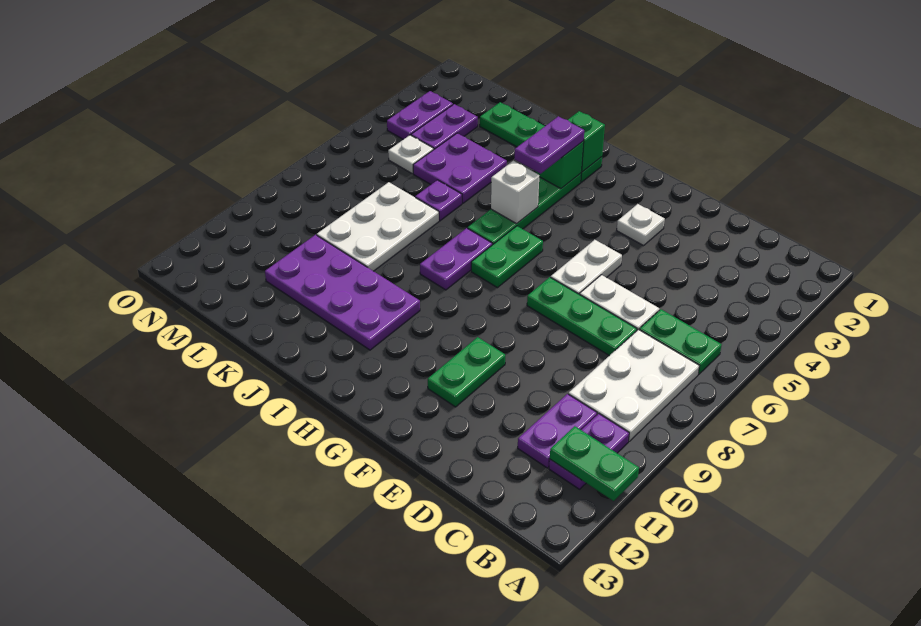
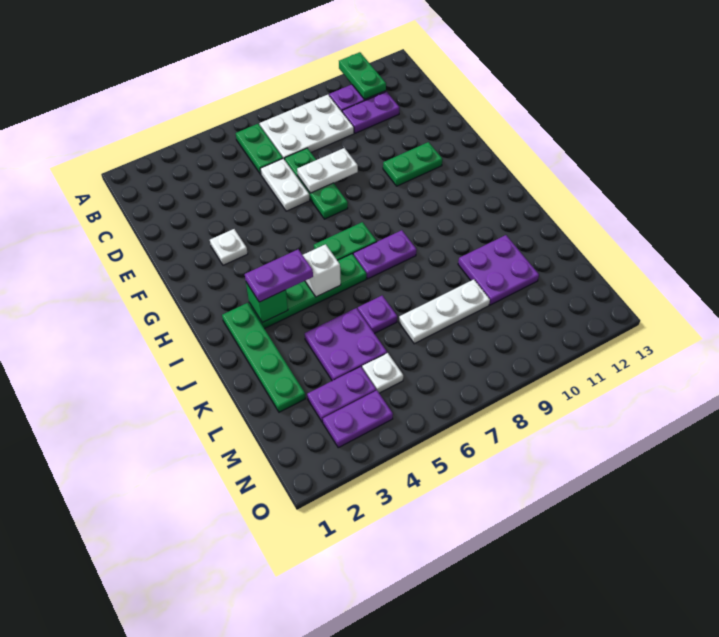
white 1x2 plate [551,240,622,294] -> white 1x2 plate moved to [297,148,358,193]
green 1x1 brick [568,111,605,172] -> none
purple 2x4 plate [265,235,420,350] -> purple 2x2 plate [458,235,539,305]
white 2x3 plate [317,182,439,271] -> white 1x3 plate [399,279,490,344]

